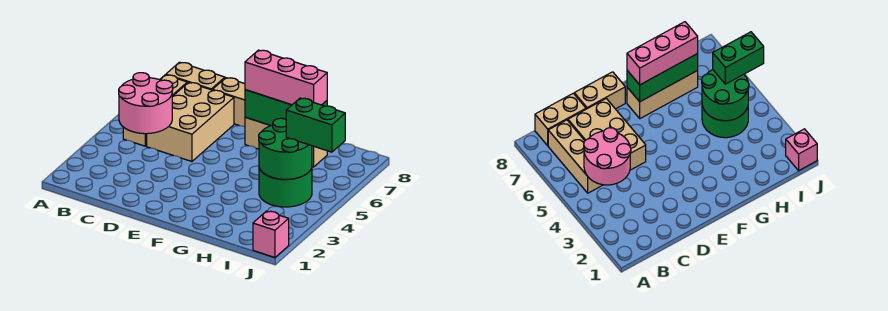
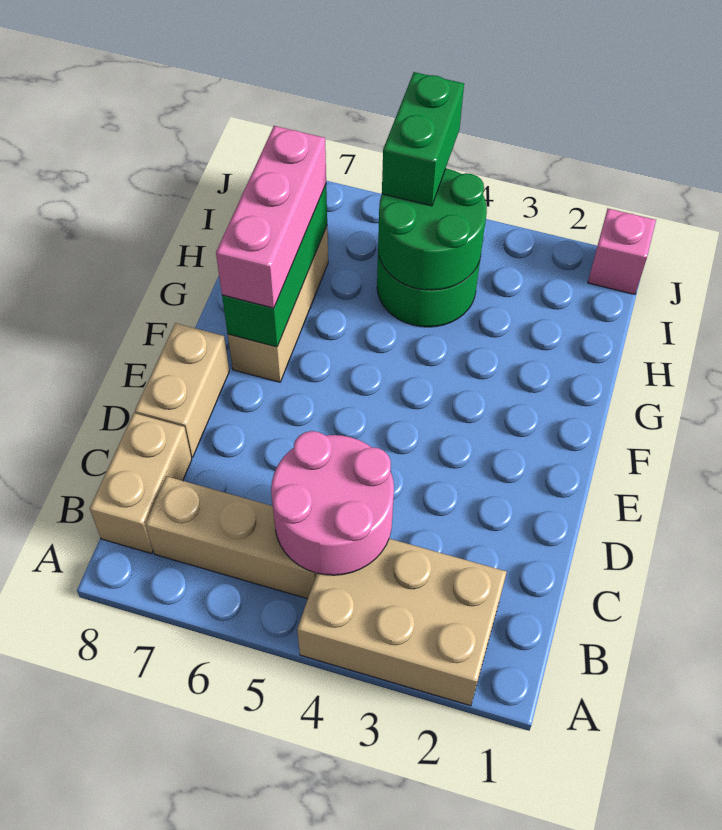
tan 2x3 brick [147,82,234,161] -> tan 2x3 brick moved to [297,539,506,706]

